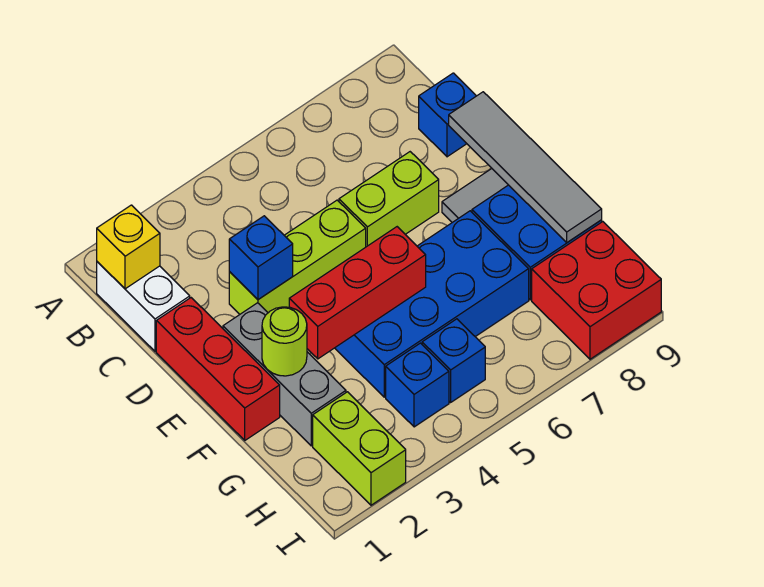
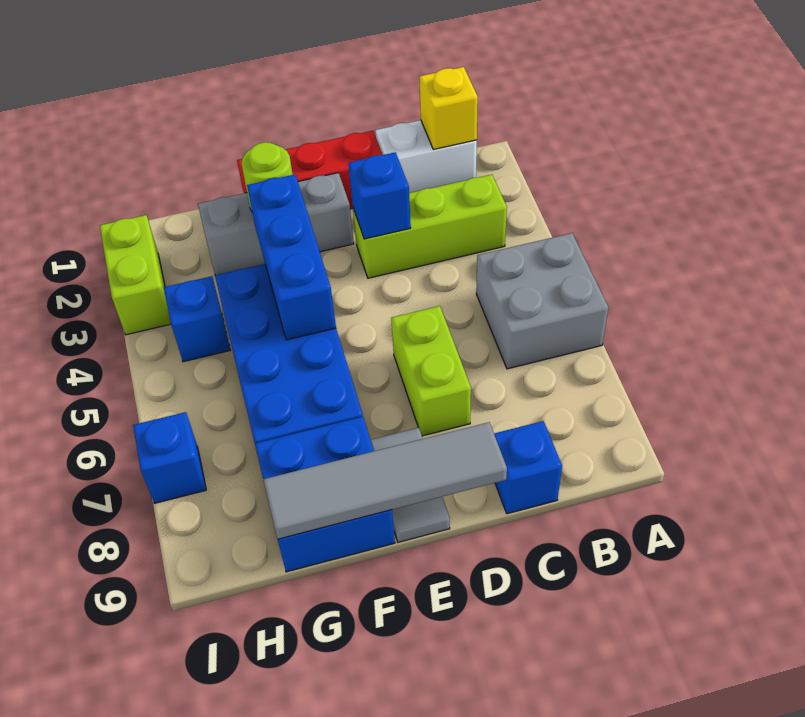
none -> grey 2x2 brick [476,233,609,369]
lime 1x3 brick [229,200,366,314] -> lime 1x3 brick turned to [353,175,507,278]
red 1x3 brick [289,227,426,359] -> blue 1x3 brick [247,174,336,340]
lime 1x2 brick [313,392,406,505] -> lime 1x2 brick turned to [100,215,171,335]
blue 1x1 brick [422,319,485,402] -> blue 1x1 brick moved to [133,412,206,503]
red 2x2 brick [532,222,661,359] -> none

